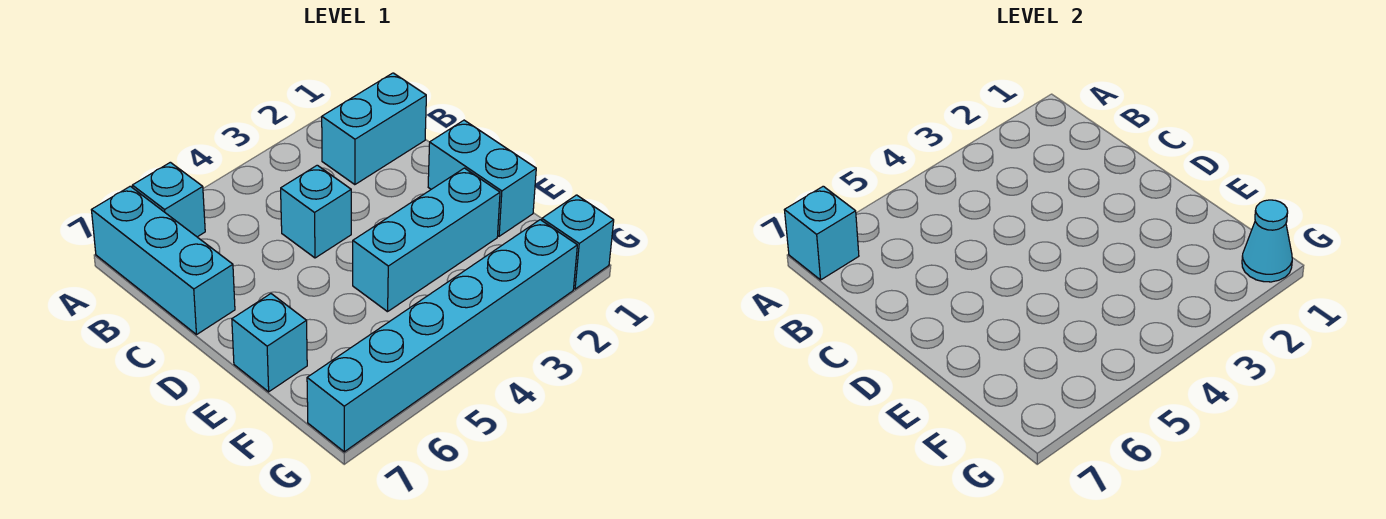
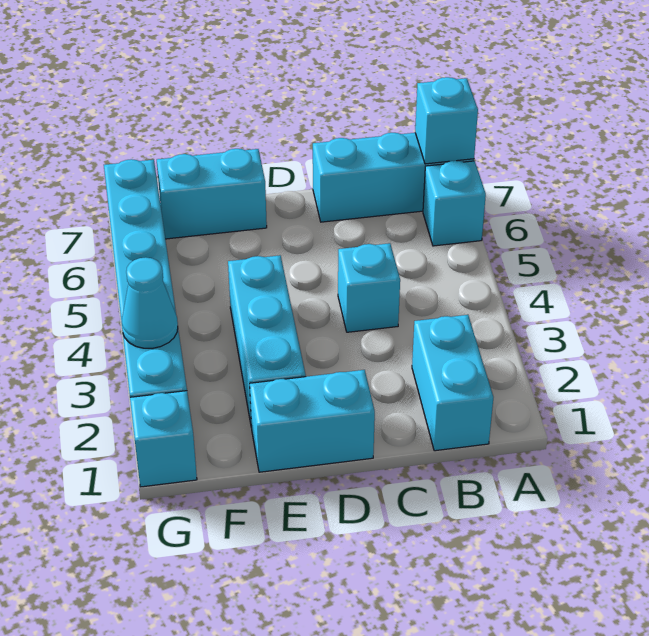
cyan 1x1 brick [232,294,307,392] -> cyan 1x2 brick [157,149,267,239]
cyan 1x1 cone [1242,200,1292,282] -> cyan 1x1 cone moved to [122,257,178,348]

